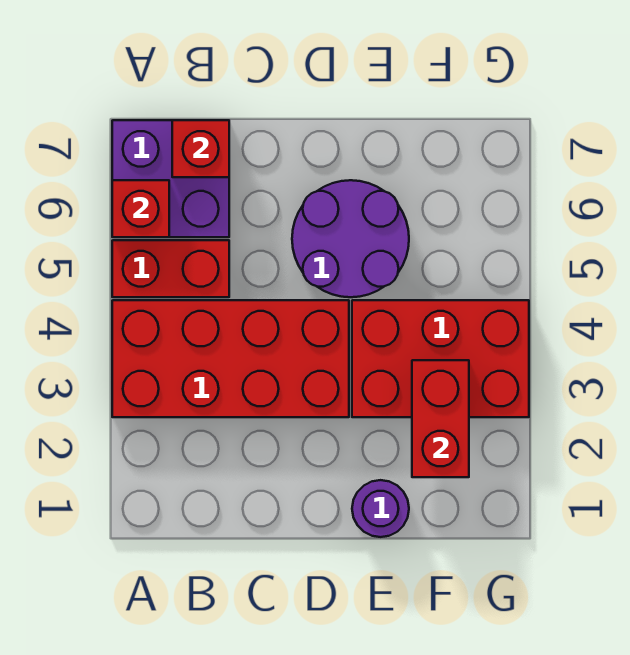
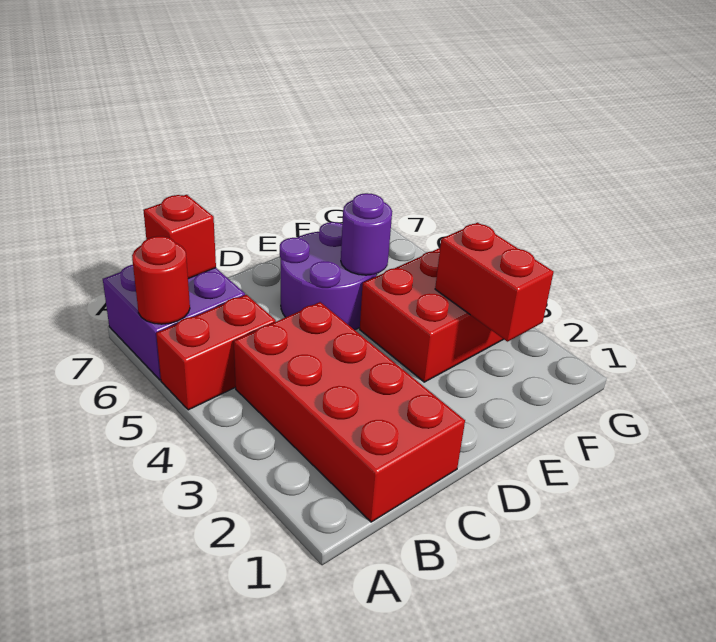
red 2x4 brick [112,300,349,417] -> red 2x4 brick turned to [234,302,465,522]
red 1x1 brick [112,180,169,237] -> red 1x1 round brick [132,236,190,324]
purple 1x1 round brick [352,480,409,537] -> purple 1x1 round brick moved to [341,193,392,275]

